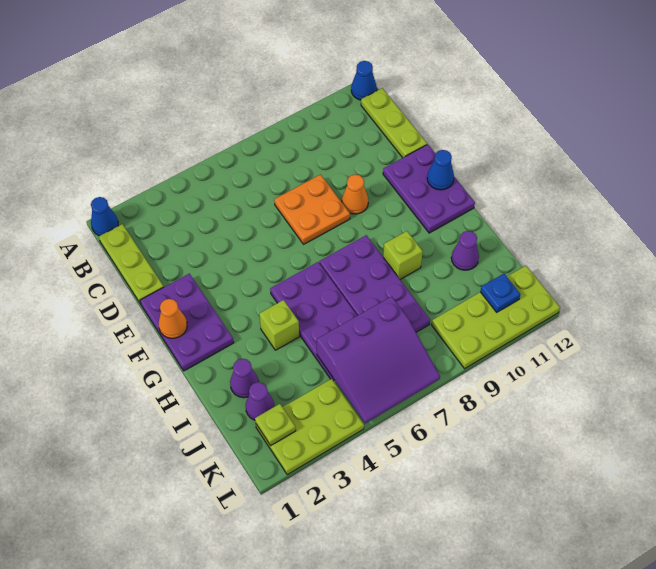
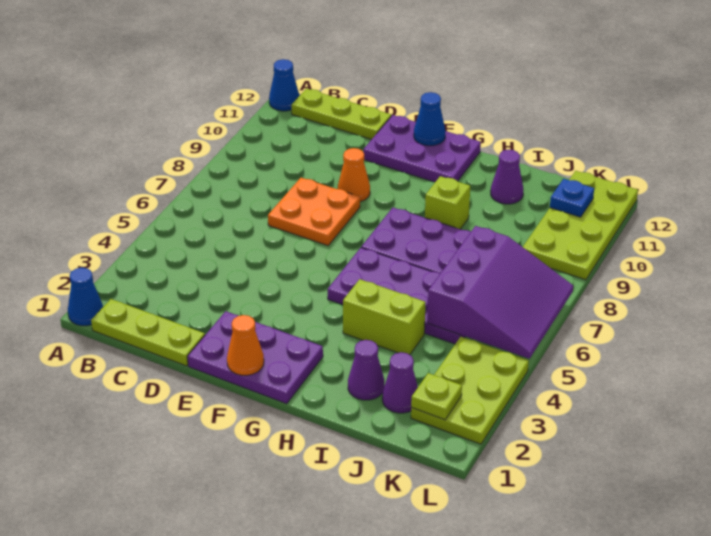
lime 1x1 brick [259,300,299,350] -> lime 1x2 brick [343,279,426,355]

